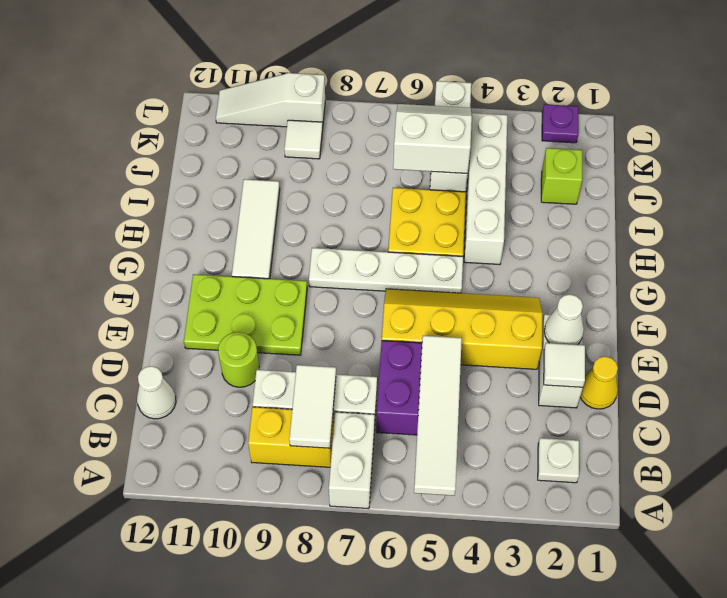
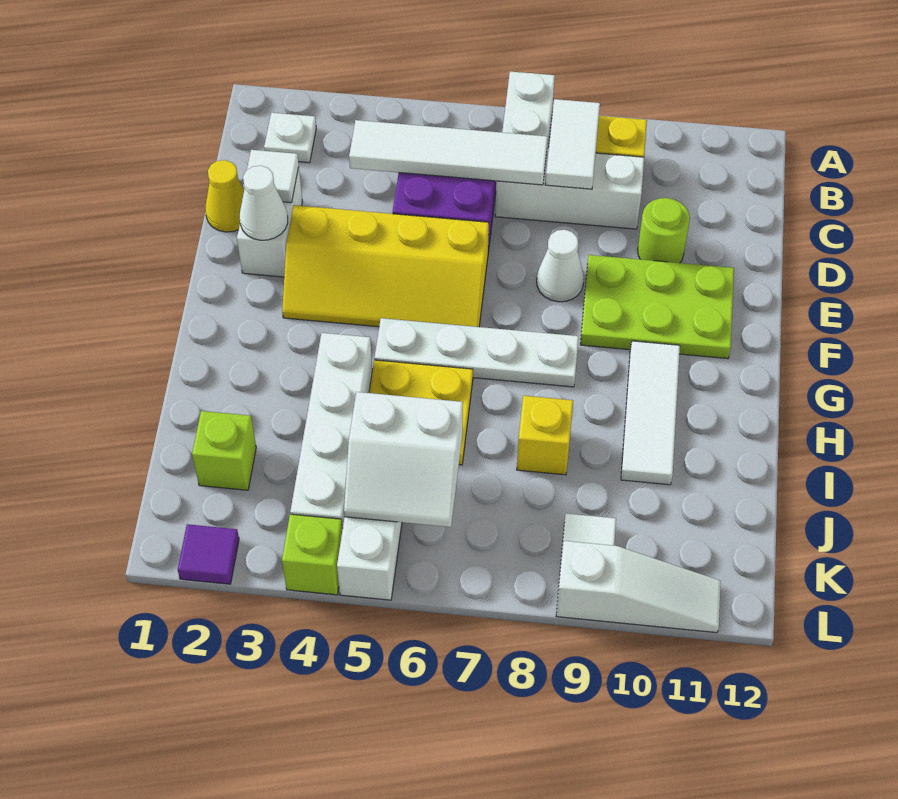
white 1x4 tile [414,336,462,496] -> white 1x4 tile turned to [349,120,548,185]
white 1x1 cone [137,366,176,419] -> white 1x1 cone moved to [537,230,584,302]
none -> yellow 1x1 brick [517,396,573,475]
purple 1x1 plate [542,104,578,143] -> purple 1x1 tile [178,524,239,584]
none -> lime 1x1 brick [282,514,343,595]

